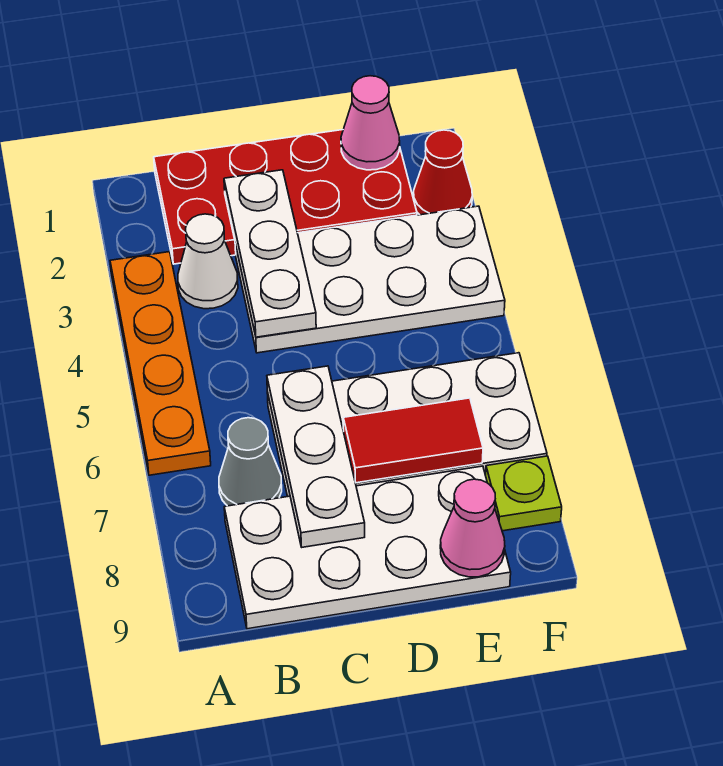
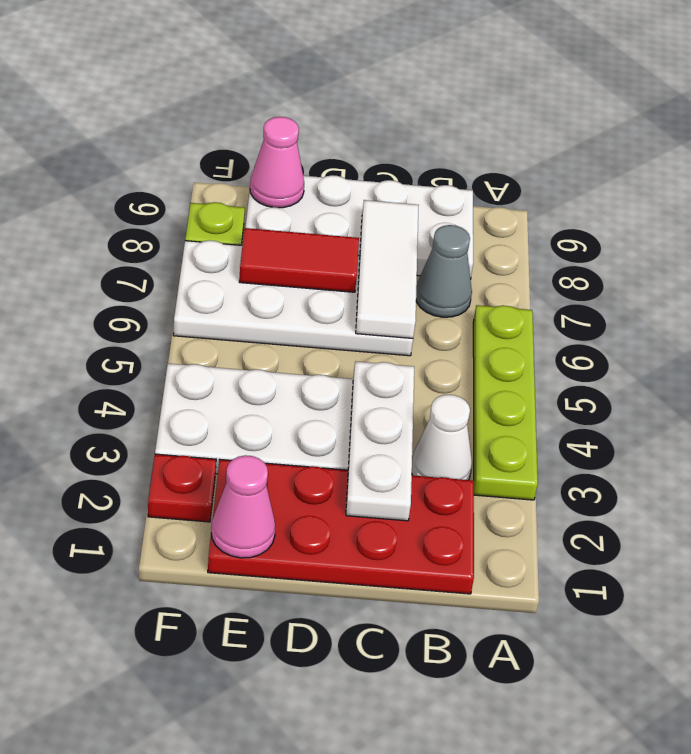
orange 1x4 plate [110,252,211,475] -> lime 1x4 plate [473,305,538,500]
white 1x3 plate [267,366,365,547] -> white 1x3 tile [356,200,419,338]
red 1x1 cone [413,130,472,215] -> red 1x1 plate [148,454,216,522]

